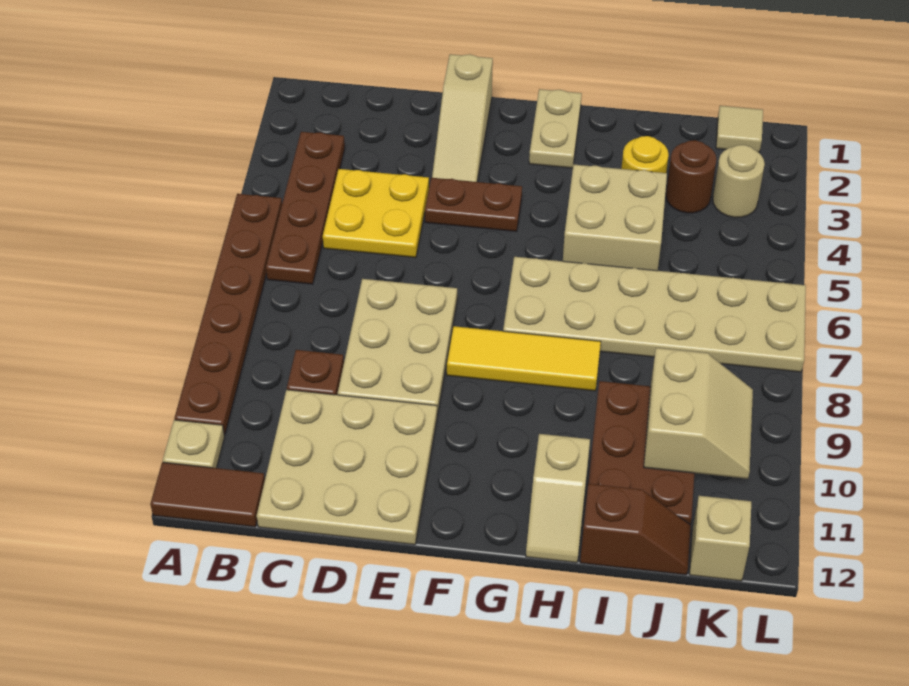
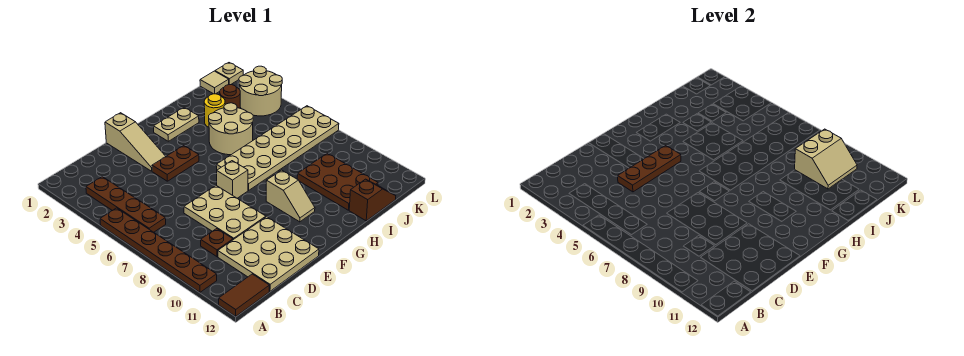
tan 1x1 plate [163,420,224,468] -> tan 1x1 plate moved to [215,63,243,85]
yellow 2x2 plate [323,169,429,258] -> none
none -> brown 1x3 plate [618,145,681,192]
yellow 1x3 tile [447,326,601,391] -> none
tan 1x2 plate [529,89,582,168] -> tan 1x2 plate turned to [154,107,199,141]
tan 2x2 brick [563,164,667,271] -> tan 2x2 round brick [209,103,253,155]
tan 1x2 slope [526,434,590,563] -> tan 1x2 slope moved to [266,170,315,222]
tan 2x2 slope [644,348,753,479] -> tan 2x2 slope turned to [795,129,857,189]
tan 1x1 round brick [713,145,765,218] -> tan 2x2 round brick [239,66,282,116]
tan 1x1 brick [689,496,751,581] -> tan 1x1 brick moved to [217,161,248,198]

